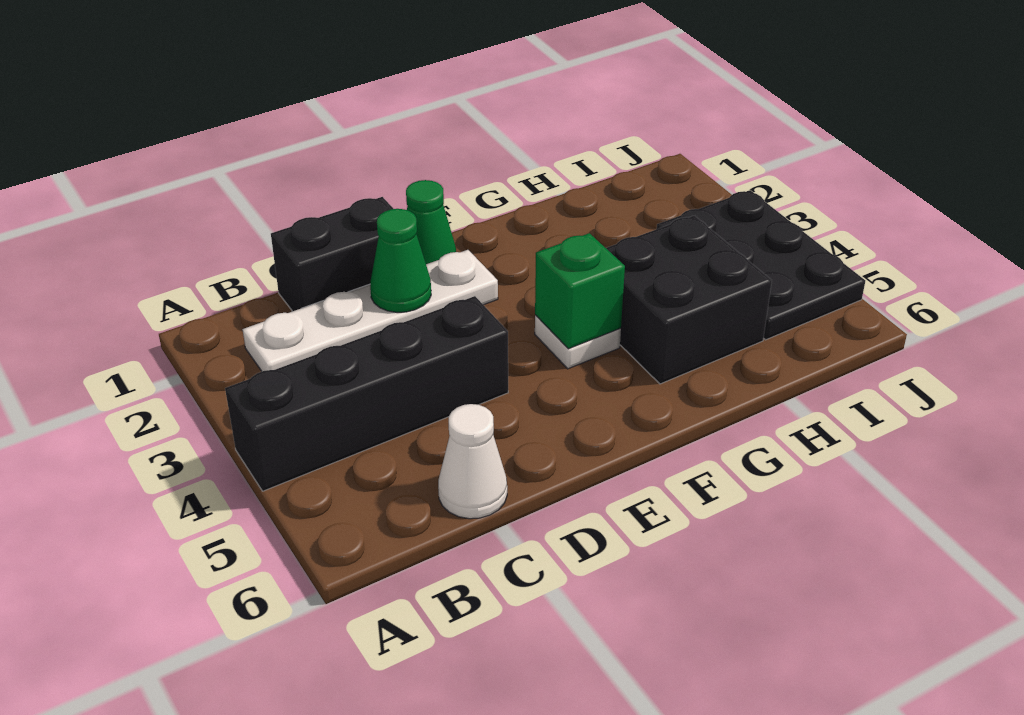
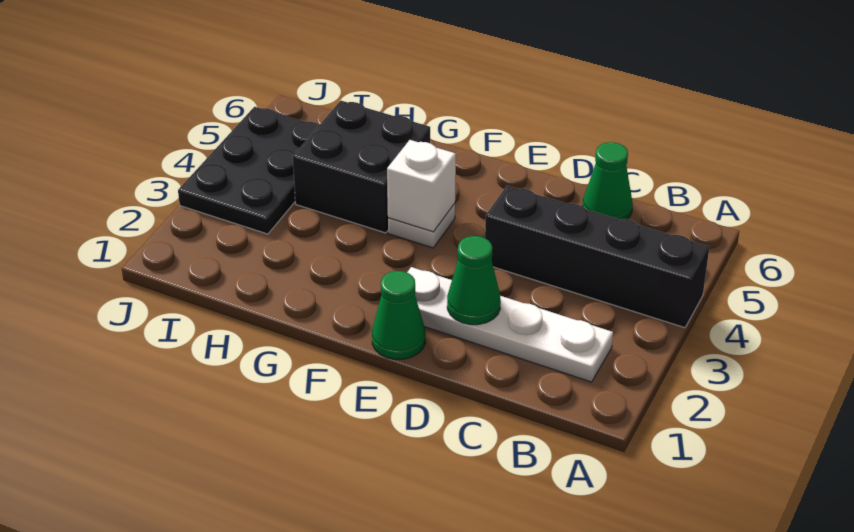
black 1x2 brick [271,197,393,311] -> none
white 1x1 cone [438,404,507,519] -> green 1x1 cone [583,142,633,219]
green 1x1 brick [535,233,625,349] -> white 1x1 brick [387,140,456,232]

